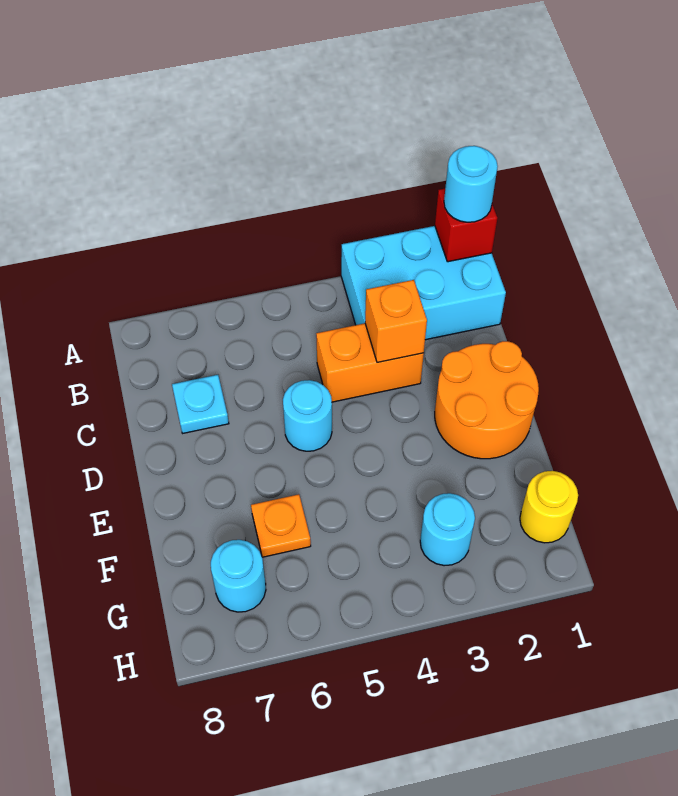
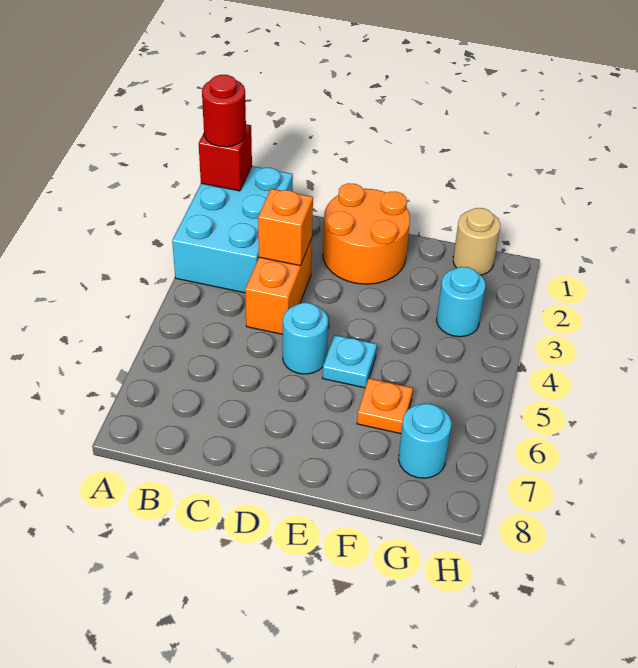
cyan 1x1 round brick [444,146,498,222] -> red 1x1 round brick [202,75,246,147]
cyan 1x1 plate [172,375,229,433] -> cyan 1x1 plate moved to [322,335,377,388]
yellow 1x1 round brick [520,471,578,543] -> tan 1x1 round brick [453,208,500,275]

